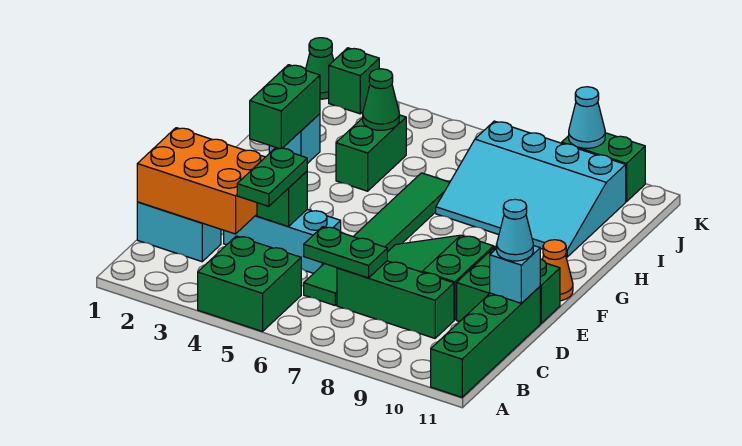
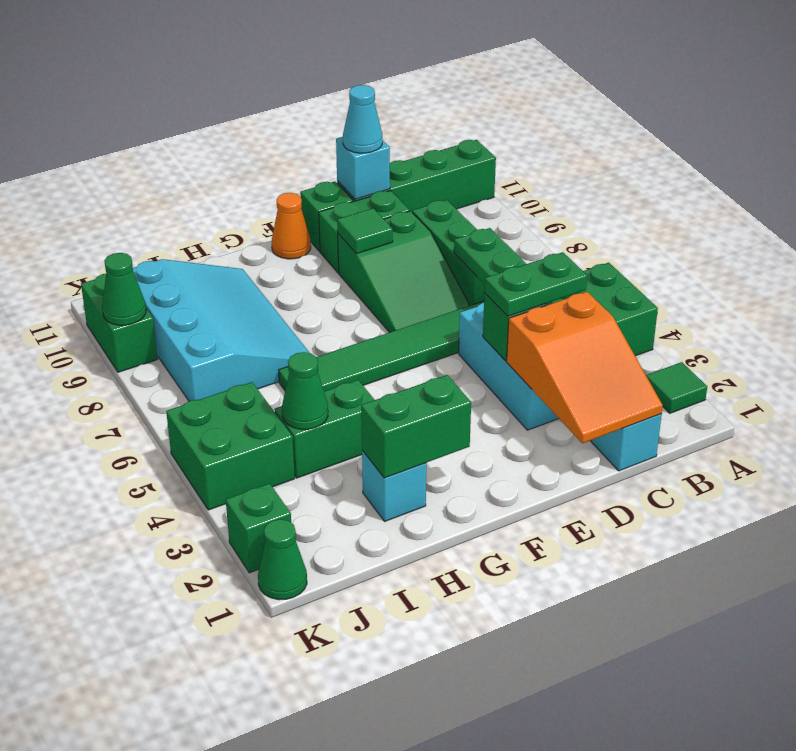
none -> green 1x1 tile [646,362,707,413]
orange 2x3 brick [137,128,265,234] -> orange 2x3 slope [507,292,663,443]
none -> green 1x1 tile [337,208,393,254]
none -> green 2x2 brick [166,382,295,510]
cyan 1x1 cone [569,87,605,148] -> green 1x1 cone [102,253,146,325]

